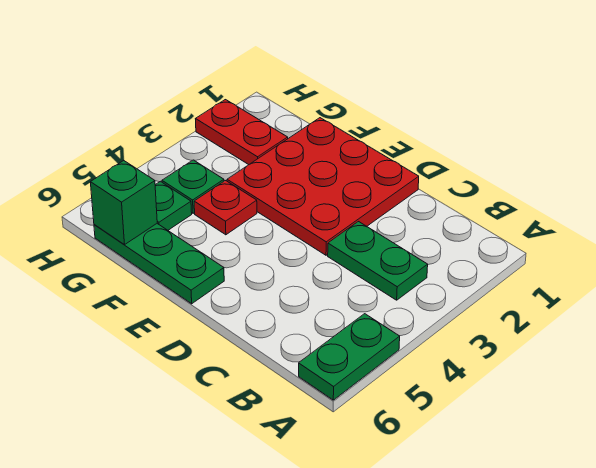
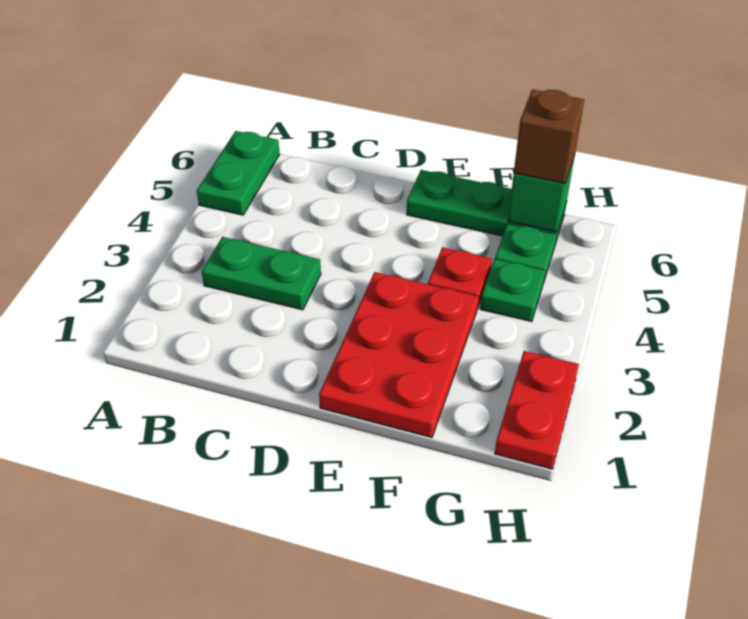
red 3x3 plate [227,118,419,255] -> red 2x3 plate [319,272,478,437]
red 1x2 plate [196,100,288,165] -> red 1x2 plate turned to [495,351,579,469]
none -> brown 1x1 brick [514,89,584,184]

